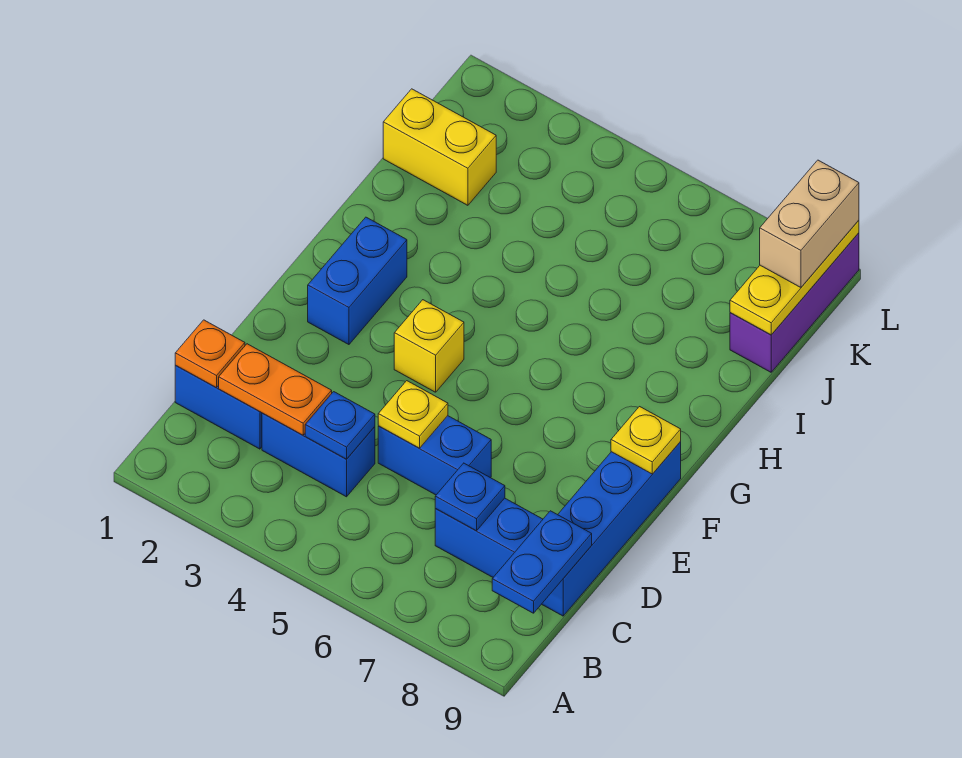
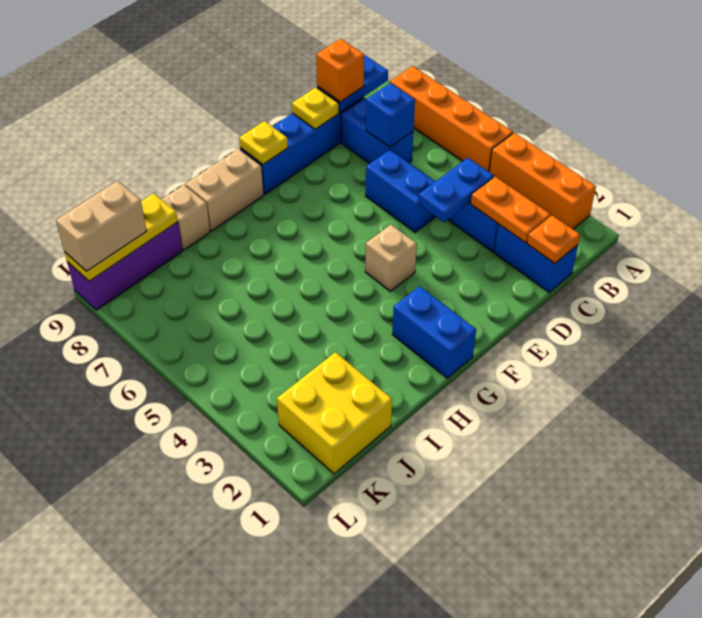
none -> orange 1x3 brick [489,133,596,229]
none -> orange 1x4 brick [390,66,513,172]
blue 1x1 plate [305,392,375,459] -> blue 1x2 plate [418,158,494,222]
blue 1x1 plate [435,463,505,531] -> blue 1x1 brick [366,83,415,147]
none -> orange 1x1 brick [316,39,364,102]
yellow 1x1 plate [378,381,448,448] -> yellow 1x1 plate moved to [292,87,339,129]
blue 1x2 brick [308,217,407,345] -> blue 1x2 brick turned to [392,286,476,378]
yellow 1x1 brick [394,300,464,392] -> tan 1x1 brick [365,225,417,291]
none -> tan 1x2 brick [185,149,264,231]
none -> tan 1x1 brick [161,185,210,250]
yellow 1x2 brick [383,89,496,205] -> yellow 2x2 brick [277,352,392,474]

